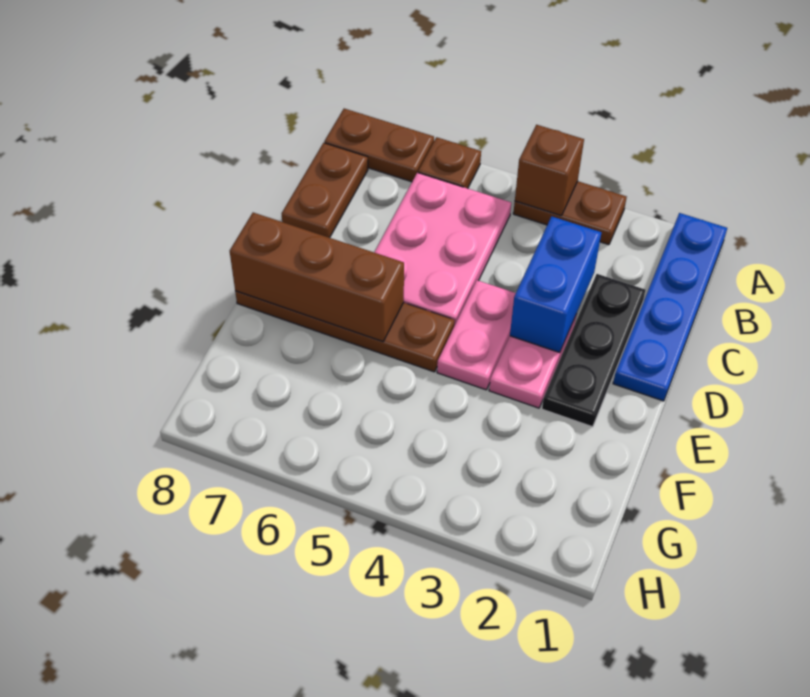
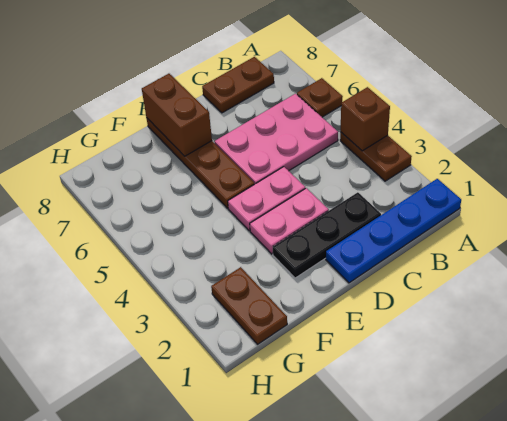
brown 1x2 plate [324,109,434,182] -> brown 1x2 plate moved to [211,267,287,344]
blue 1x2 brick [510,216,602,353] -> none
brown 1x3 brick [230,213,404,342] -> brown 1x2 brick [142,74,212,156]

